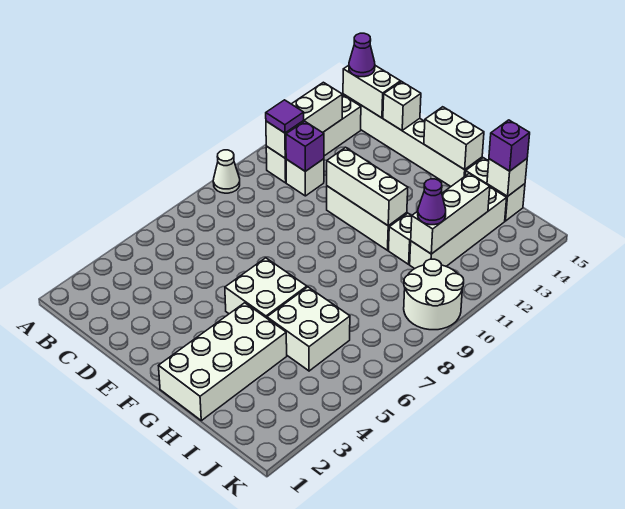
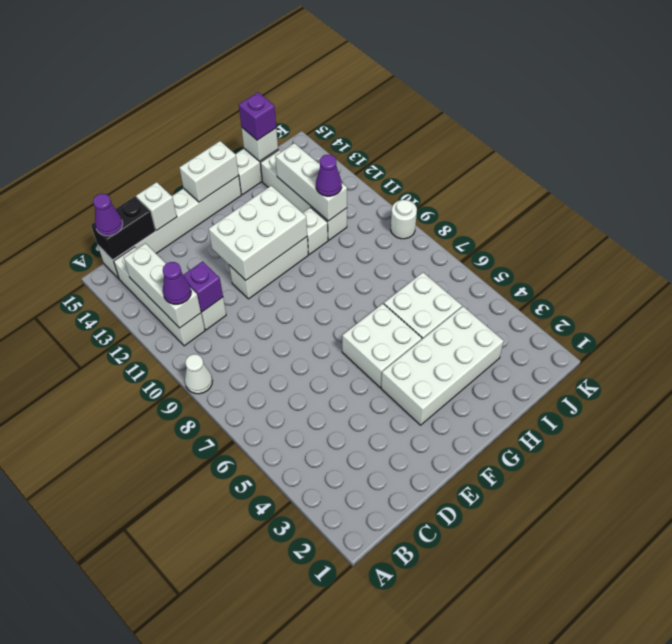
purple 1x1 tile [266,100,304,133] -> purple 1x1 cone [163,262,191,304]
white 1x2 brick [343,65,401,118] -> black 1x2 brick [91,196,155,260]
white 1x3 brick [327,147,408,226] -> white 2x3 brick [209,186,307,280]
white 2x4 brick [159,303,287,421] -> white 2x4 brick turned to [381,306,504,425]
white 2x2 round brick [404,259,464,330] -> white 1x1 round brick [391,200,417,239]

